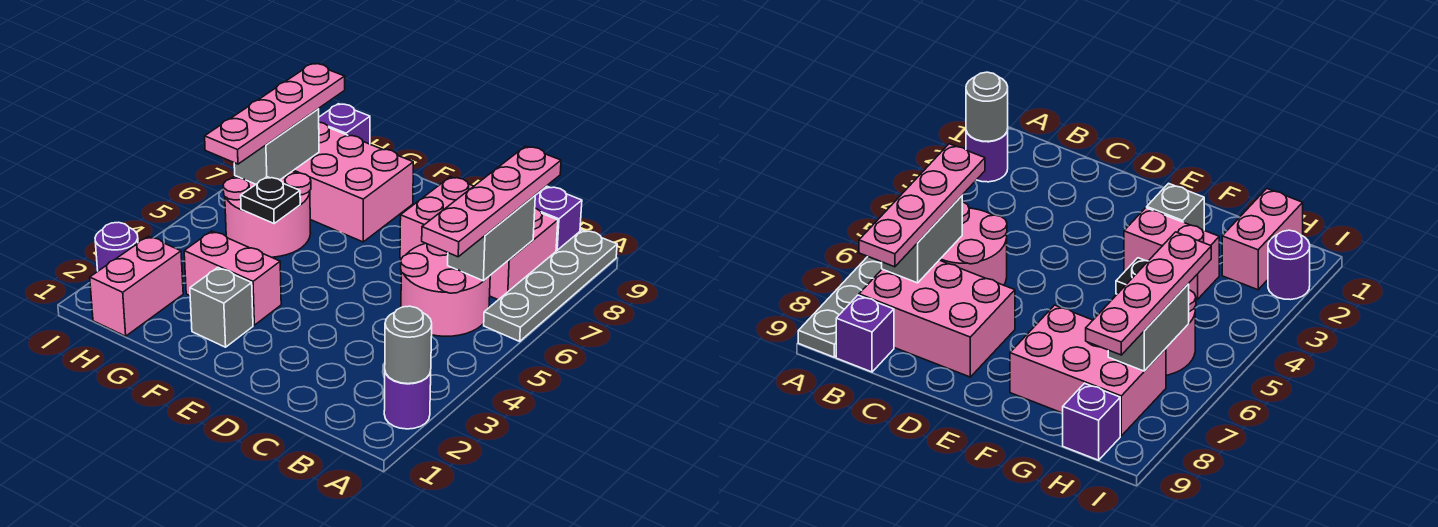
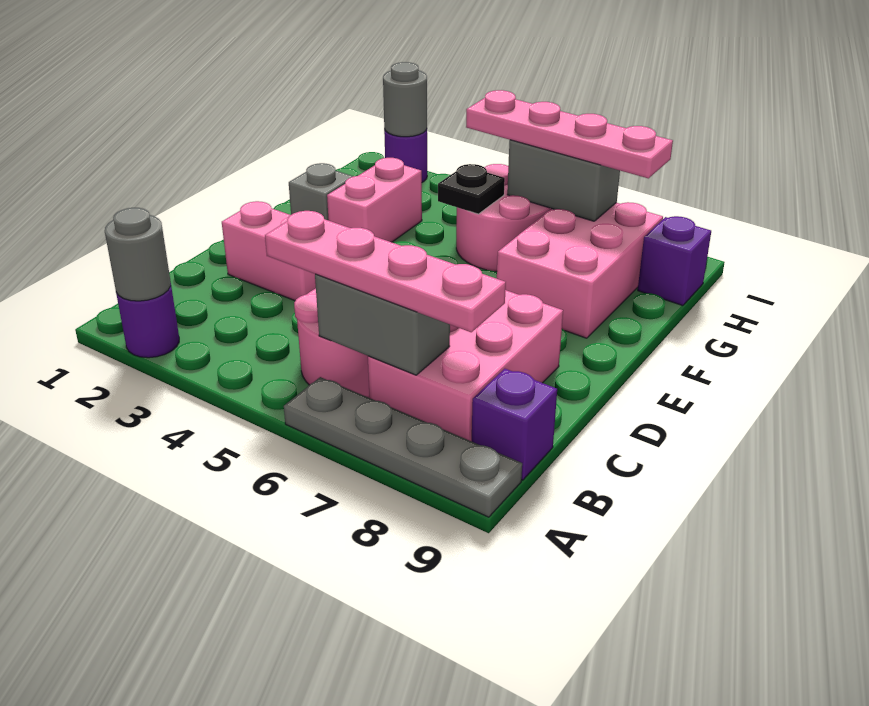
pink 1x2 brick [90,236,183,336] -> pink 1x2 brick moved to [222,201,316,301]
none -> grey 1x1 round brick [383,62,427,137]

